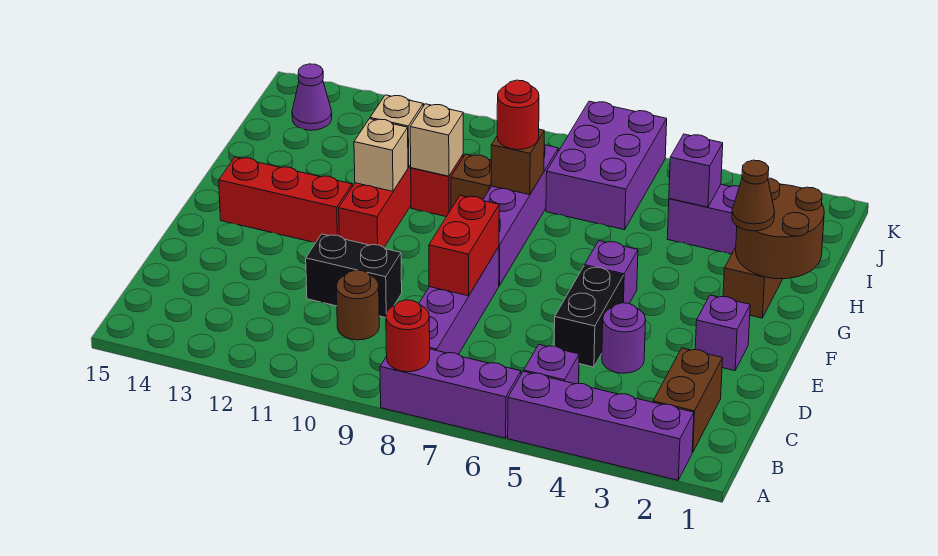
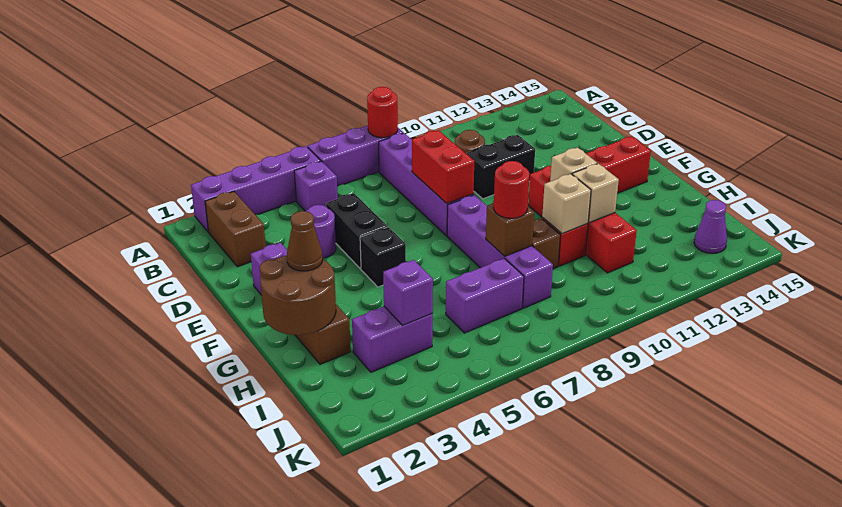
purple 1x1 brick [585,241,638,304] -> black 1x1 brick [360,227,406,287]
purple 2x3 brick [546,101,667,230] -> purple 1x2 brick [446,258,524,333]

